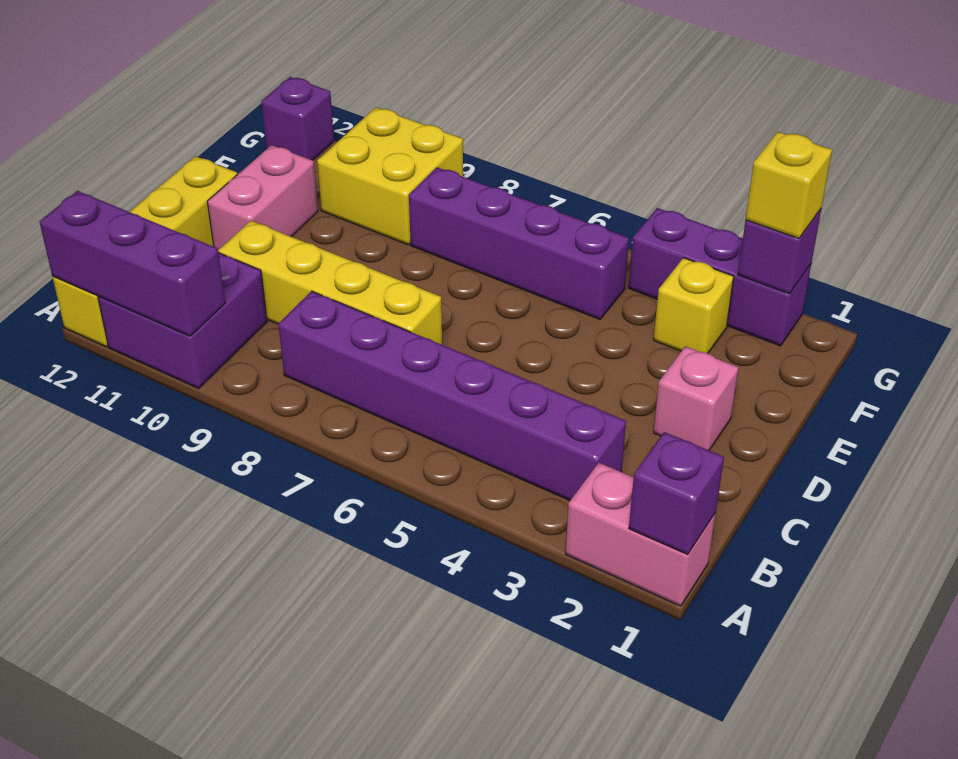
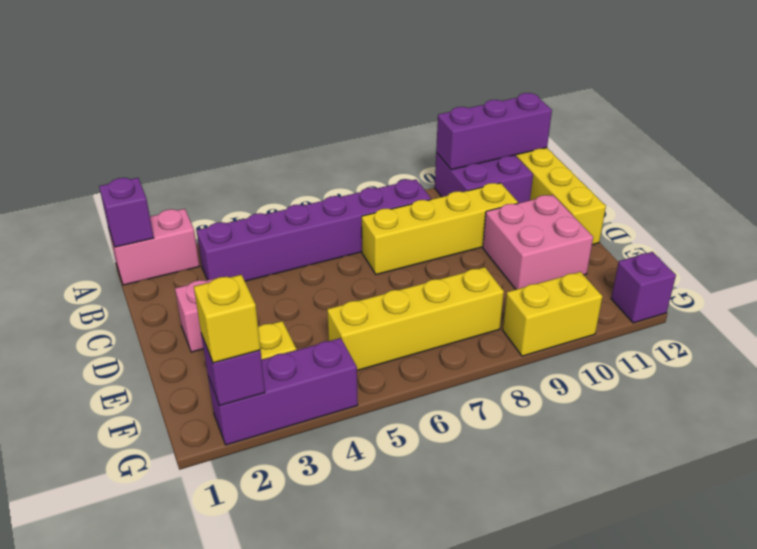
pink 1x2 brick [207,145,318,250] -> pink 2x2 brick [483,195,593,289]
purple 1x4 brick [409,167,629,319] -> yellow 1x4 brick [327,267,504,371]
yellow 2x2 brick [317,107,463,245] -> yellow 1x2 brick [503,272,603,356]

